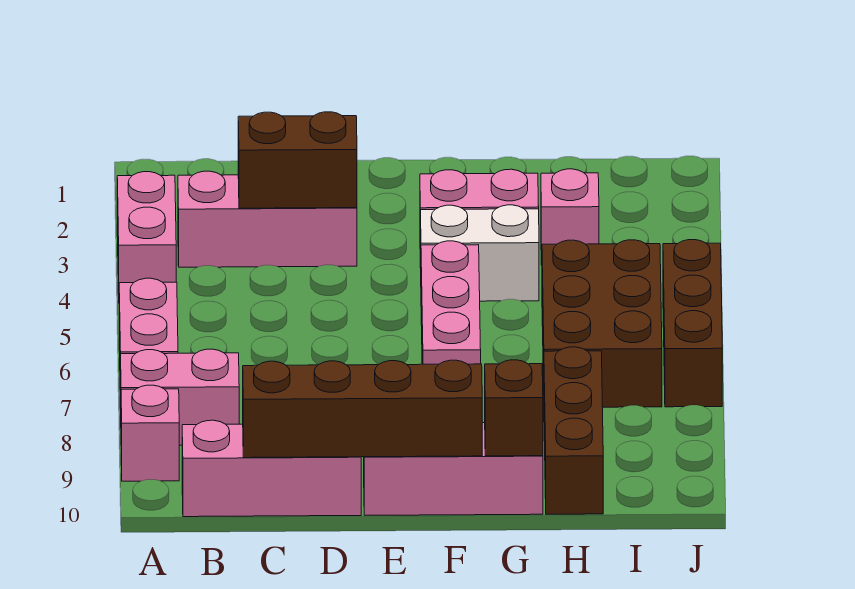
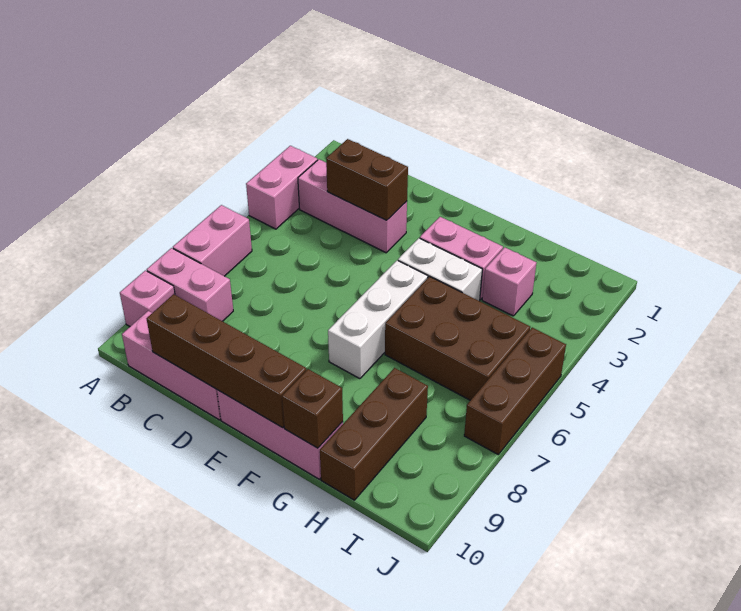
pink 1x3 brick [421,241,481,364] -> white 1x3 brick [328,260,428,379]
brown 2x3 brick [542,240,662,407] -> brown 2x3 brick turned to [385,277,530,400]

